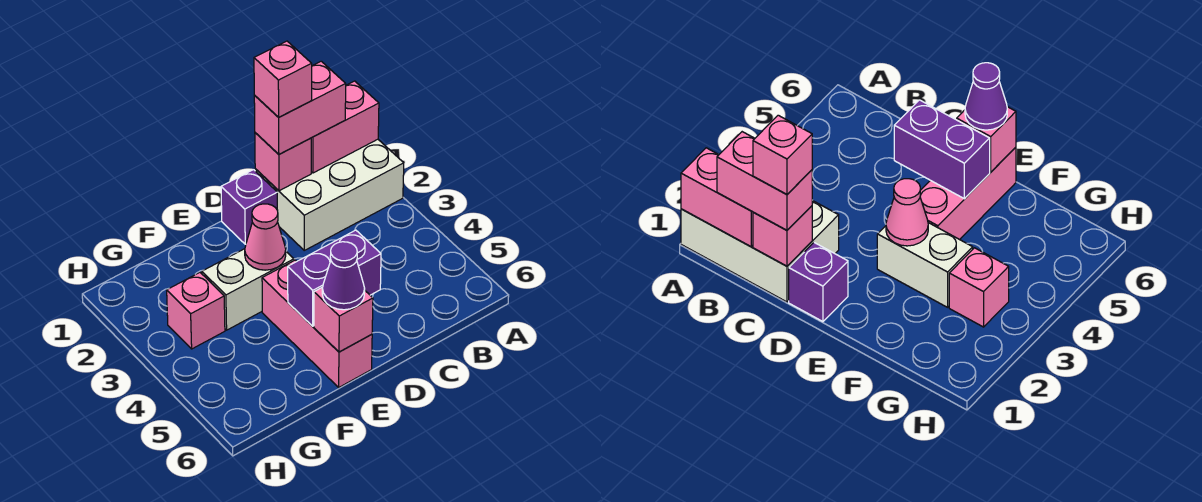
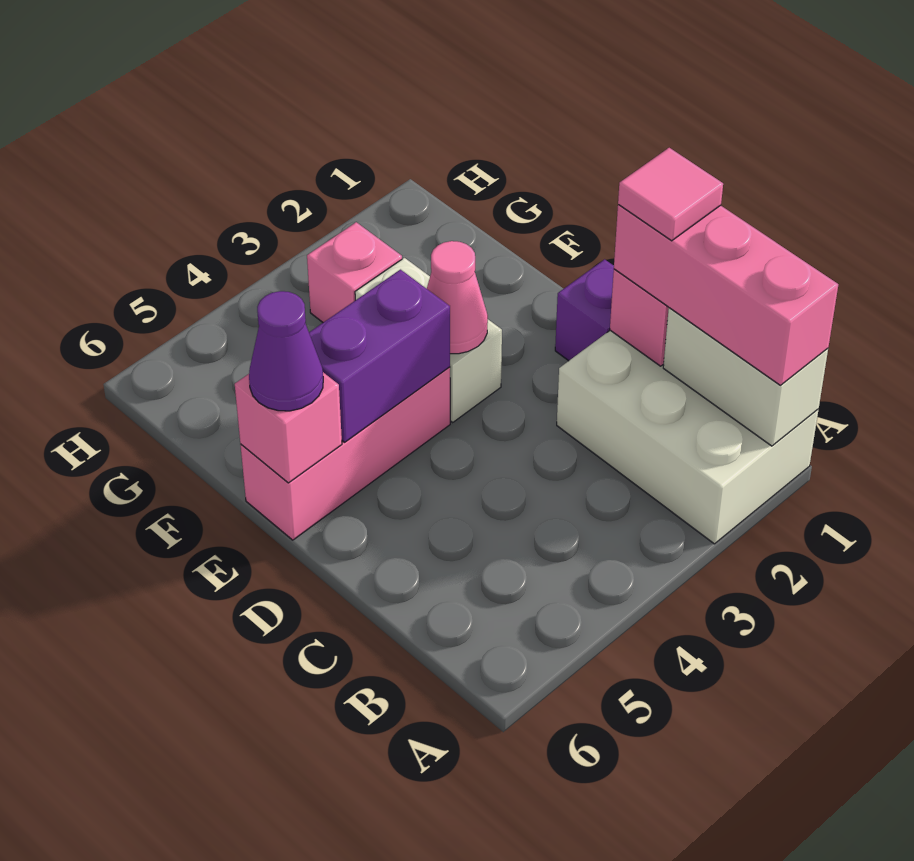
pink 1x2 brick [311,81,379,173] -> white 1x2 brick [663,308,828,446]
pink 1x2 brick [254,61,346,154] -> pink 1x3 brick [614,205,838,385]
pink 1x1 brick [254,41,312,117] -> pink 1x1 tile [618,148,723,241]
purple 1x2 brick [288,230,381,326] -> purple 1x2 brick turned to [309,270,450,442]

